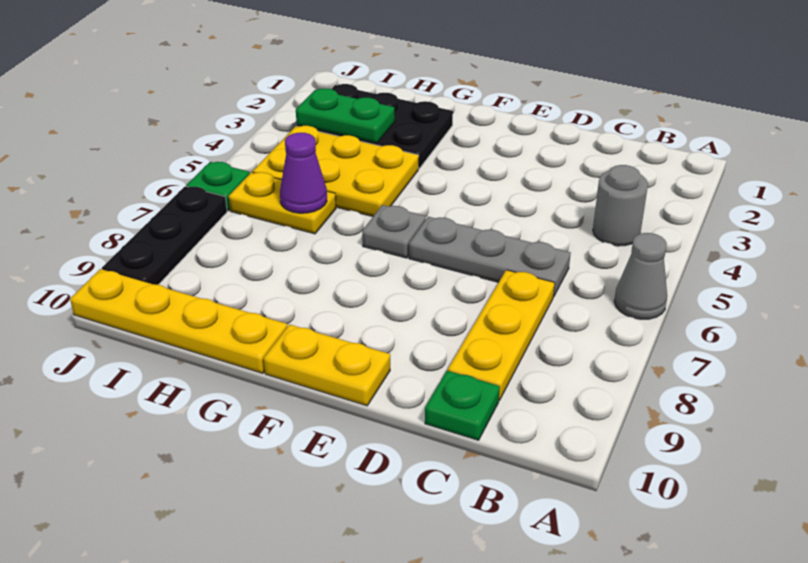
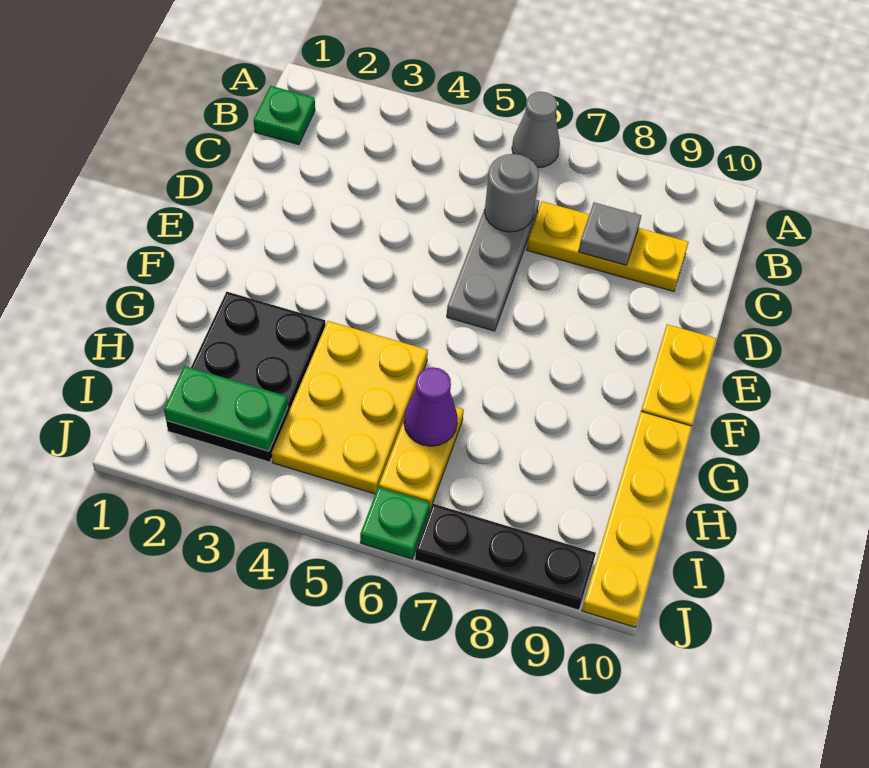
grey 1x1 round brick [593,165,648,246] -> grey 1x1 round brick moved to [485,154,539,232]
green 1x1 plate [425,371,500,440] -> green 1x1 plate moved to [254,86,315,145]
grey 1x1 plate [362,205,426,258] -> grey 1x1 plate moved to [579,202,641,265]
green 1x2 plate [296,88,395,143] -> green 1x2 plate turned to [164,366,288,451]

